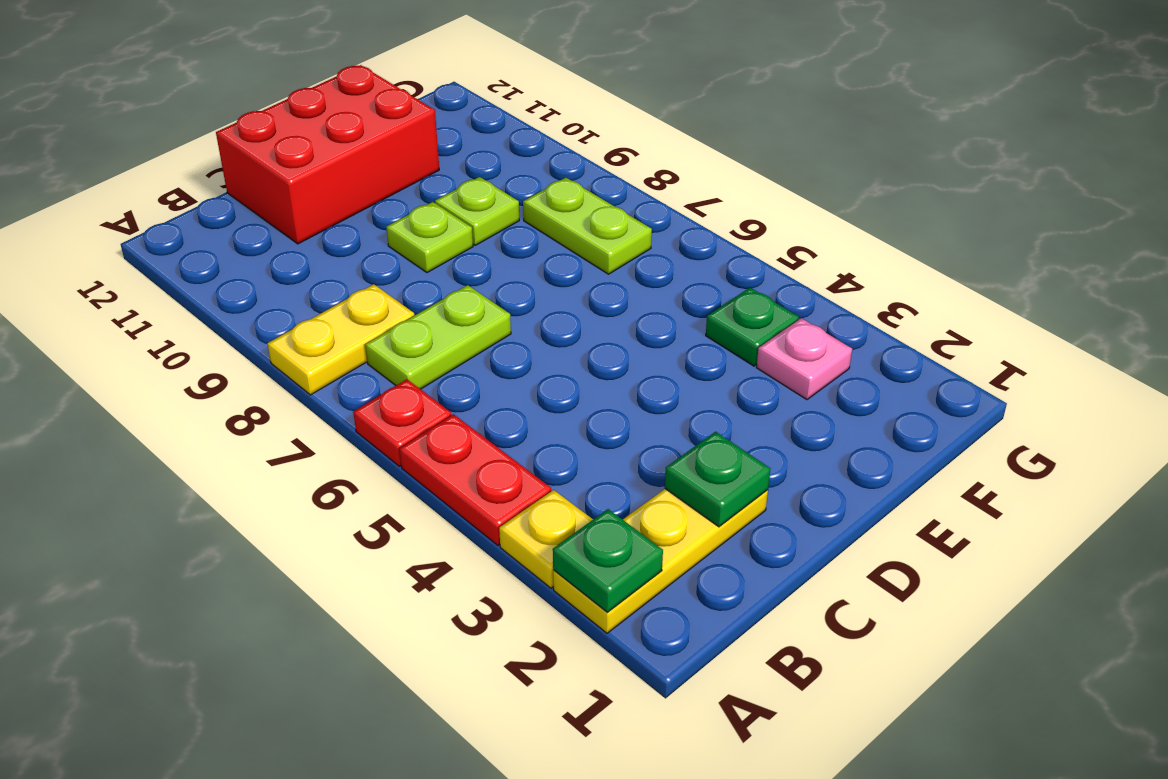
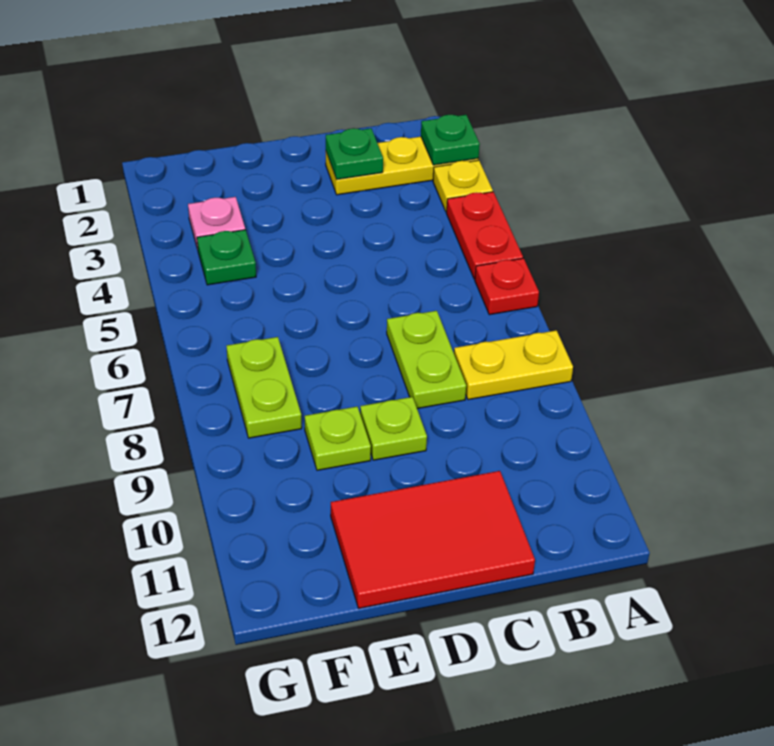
lime 1x2 plate [365,285,511,389] -> lime 1x2 plate turned to [387,311,466,409]
red 2x3 brick [216,65,439,244] -> red 2x3 tile [331,471,535,608]

